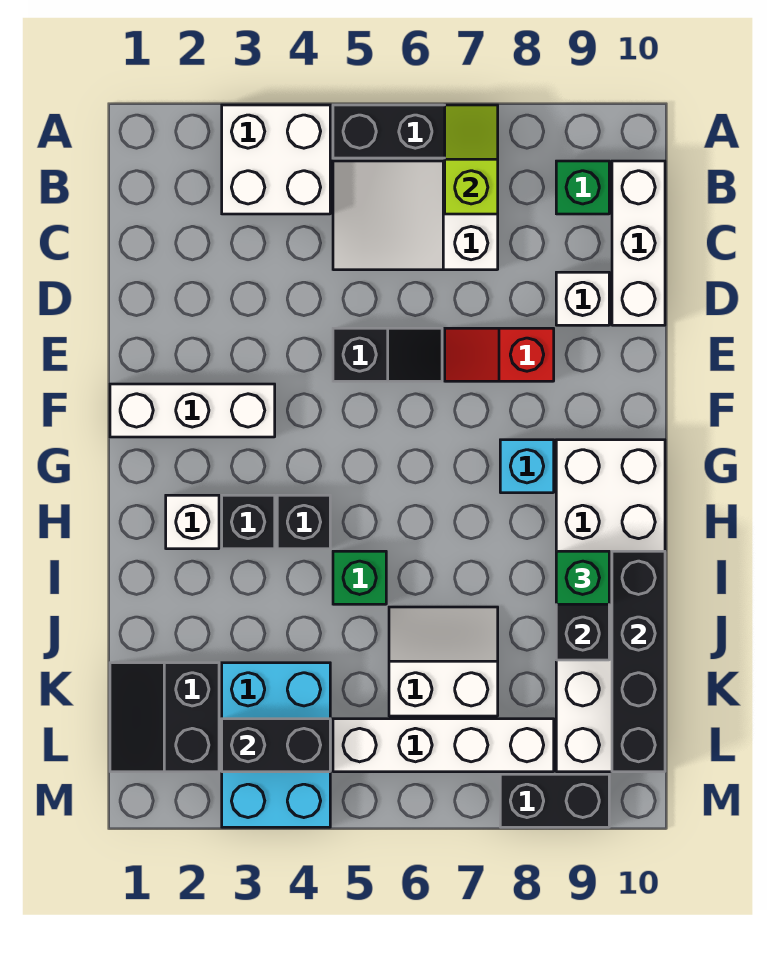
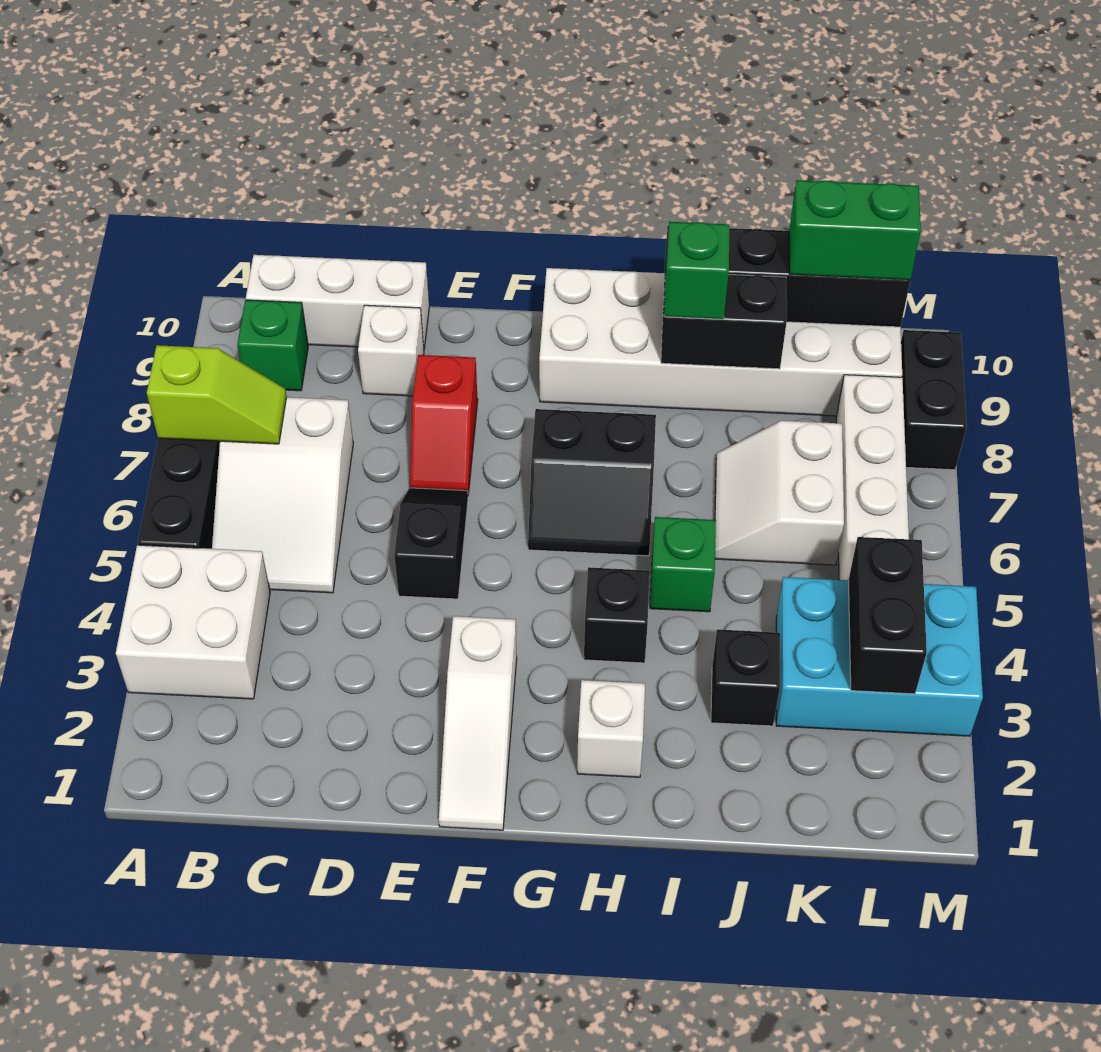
lime 1x2 slope [445,105,498,214] -> lime 1x2 slope turned to [147,345,287,444]
white 1x3 brick [110,384,275,437] -> white 1x3 slope [439,616,517,830]
cyan 1x1 brick [500,440,554,493] -> none
black 1x1 brick [222,495,275,549] -> black 1x1 brick moved to [711,629,780,726]
black 2x2 slope [110,663,219,772] -> black 2x2 slope moved to [528,409,656,556]
none -> green 1x2 brick [789,180,921,280]

